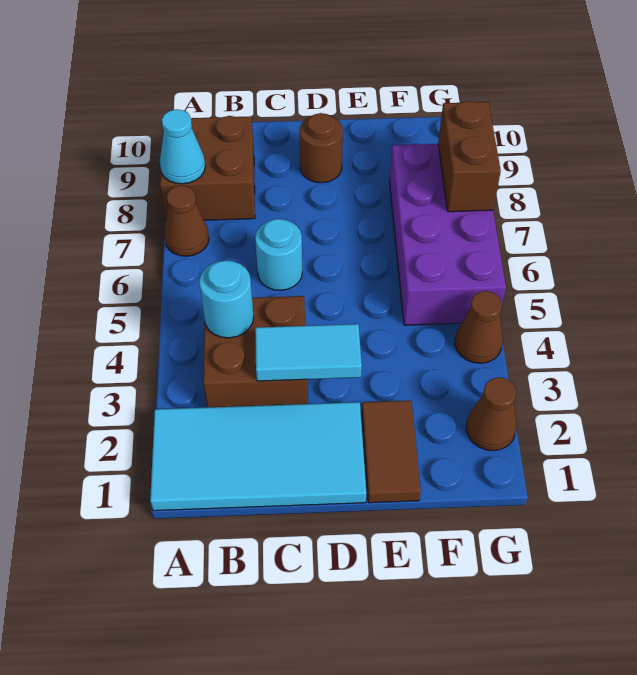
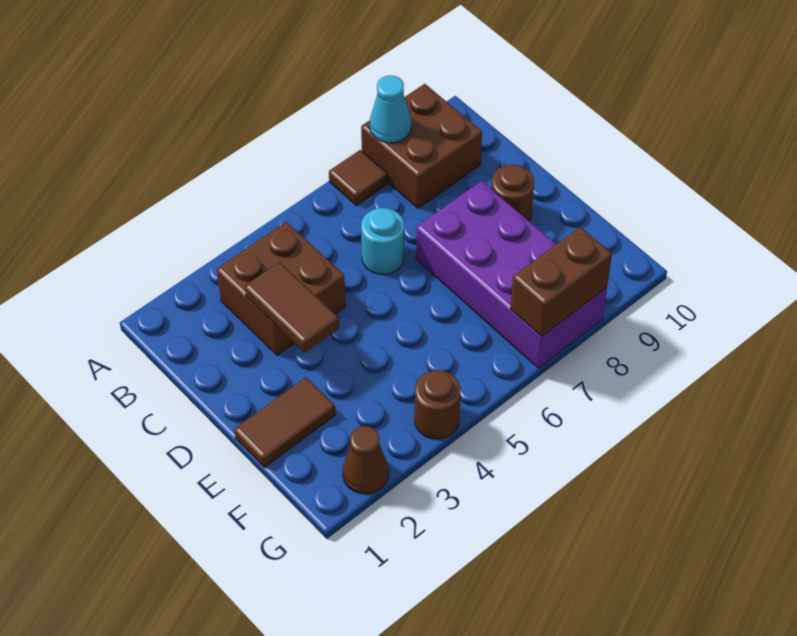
cyan 2x4 tile [150,402,366,511] -> none
brown 1x1 cone [164,185,209,256] -> brown 1x1 tile [329,150,387,205]
cyan 1x1 round brick [199,260,254,338] -> none
cyan 1x2 tile [255,324,362,381] -> brown 1x2 tile [245,262,339,352]
purple 2x4 brick [389,144,506,325] -> purple 2x4 brick turned to [416,181,607,368]
brown 1x1 cone [455,291,503,363] -> brown 1x1 round brick [415,370,461,439]

